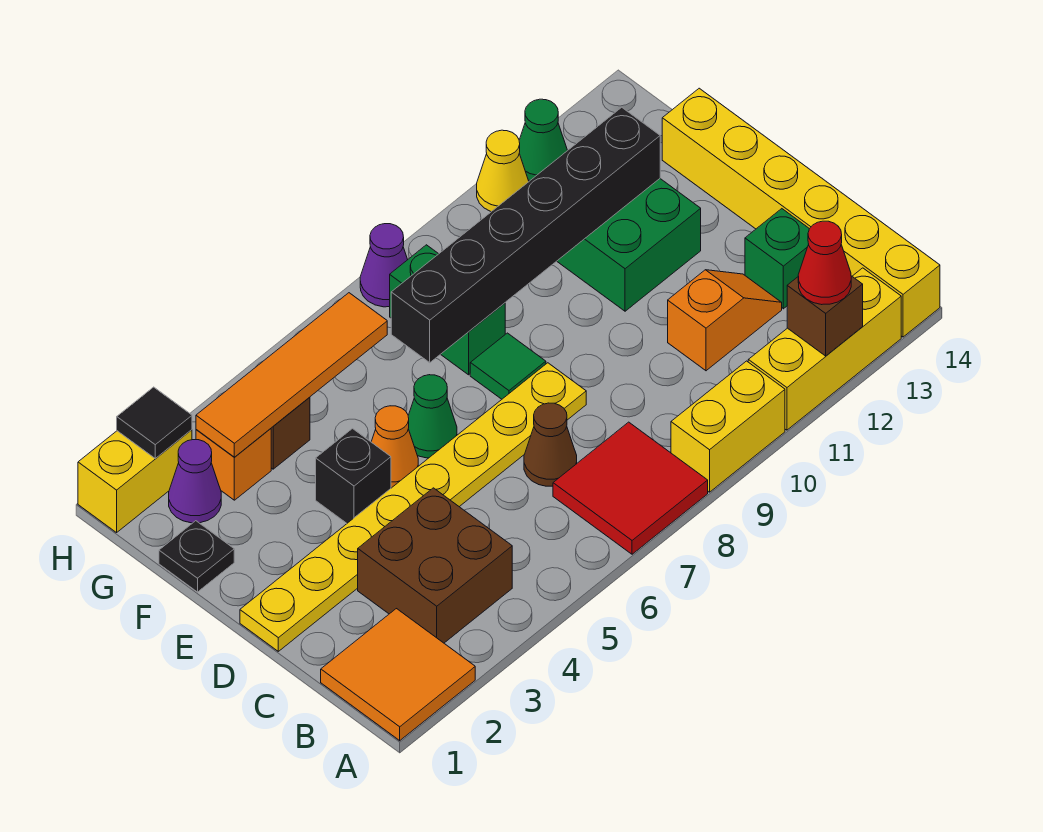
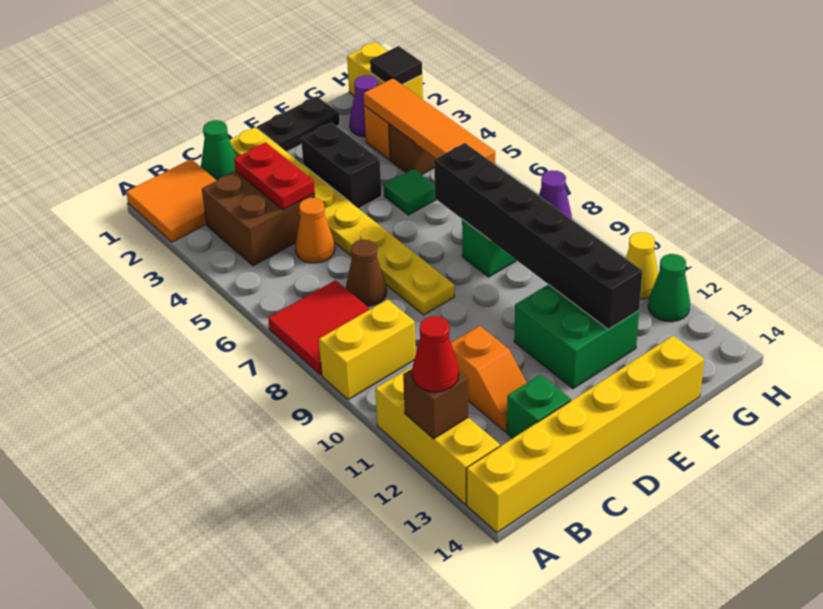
yellow 1x2 brick [671,361,785,492] -> yellow 1x2 brick turned to [319,299,416,399]
none -> red 1x2 plate [234,142,315,210]
black 1x1 brick [316,429,391,523] -> black 1x2 brick [301,123,382,209]
orange 1x1 cone [371,406,418,488] -> orange 1x1 cone moved to [295,198,335,263]
green 1x1 cone [408,375,457,458] -> green 1x1 cone moved to [201,120,236,180]
green 1x1 tile [470,333,546,399] -> green 1x1 tile moved to [384,169,436,215]
black 1x1 plate [159,521,234,592] -> black 1x2 plate [257,96,340,152]

